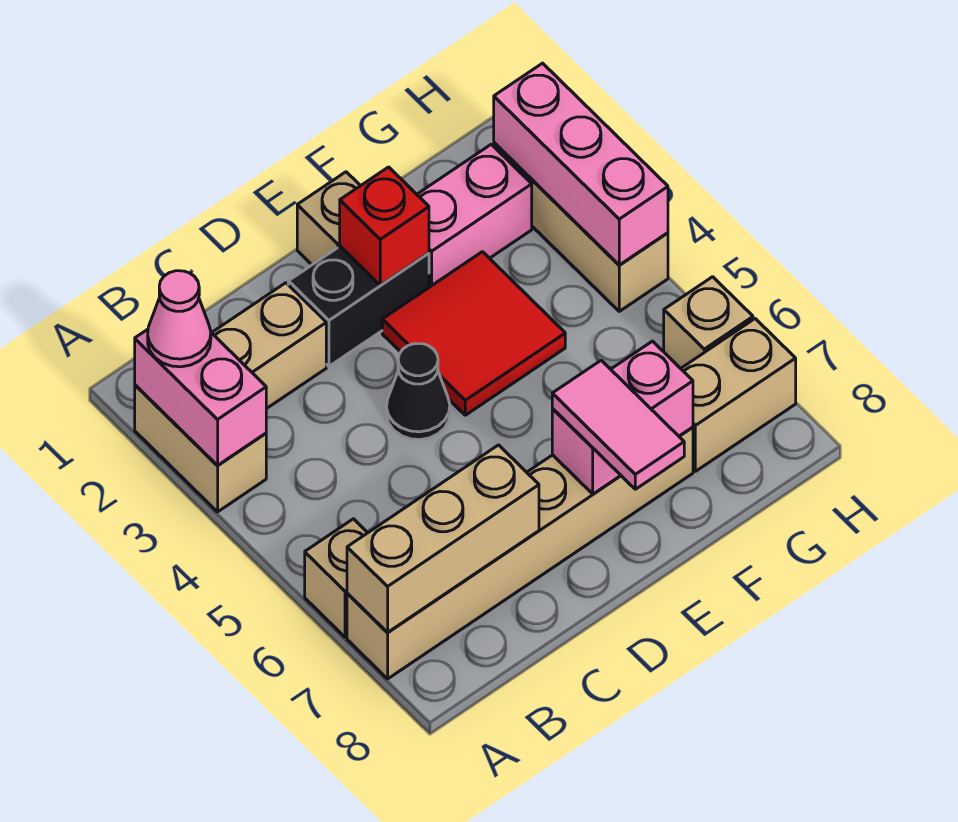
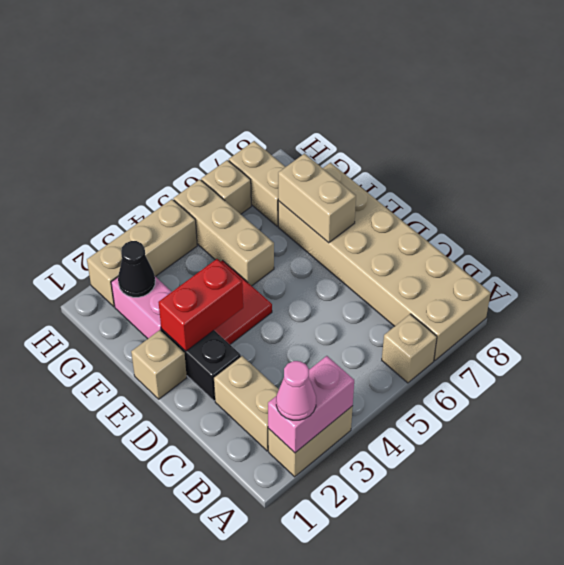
tan 1x6 brick [347,427,693,679] -> tan 2x6 brick [278,163,491,361]
tan 1x3 brick [347,445,539,633] -> tan 1x3 brick moved to [173,180,274,286]
black 1x1 cone [387,344,450,440] -> black 1x1 cone moved to [118,241,155,297]
red 1x1 brick [340,167,429,285] -> red 1x2 brick [158,259,243,351]
pink 1x2 brick [552,341,693,494] -> tan 1x2 brick [278,154,356,243]
pink 1x2 tile [552,360,684,489] -> none
pink 1x3 brick [494,63,668,265] -> none

